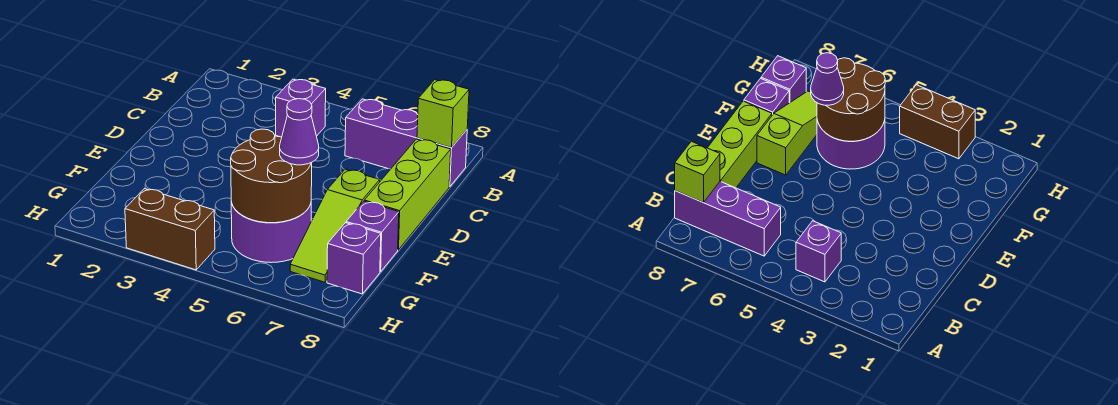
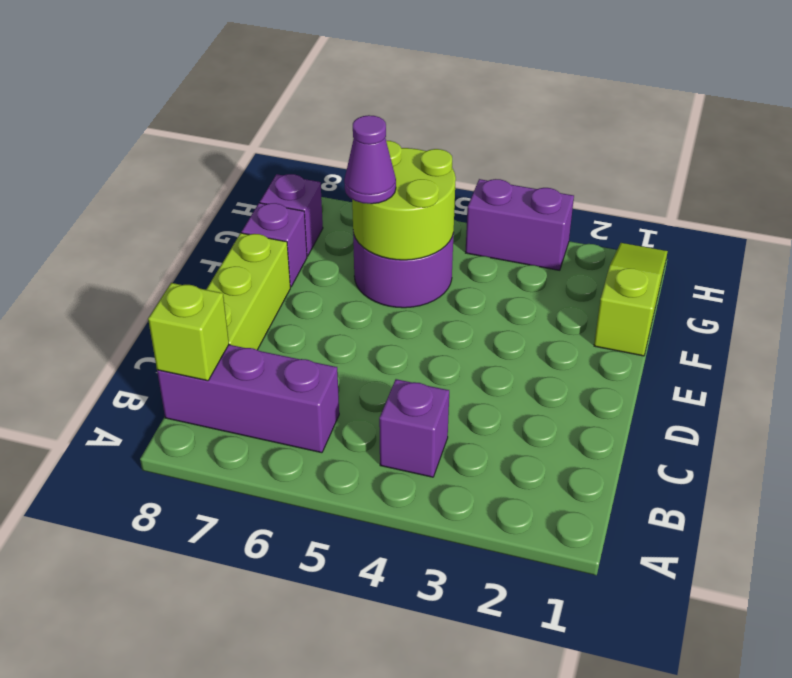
lime 1x3 slope [290,169,380,282] -> lime 1x3 slope moved to [594,243,668,356]
brown 2x2 round brick [231,129,312,223] -> lime 2x2 round brick [352,141,456,260]
brown 1x2 brick [125,189,215,270] -> purple 1x2 brick [465,179,574,270]

